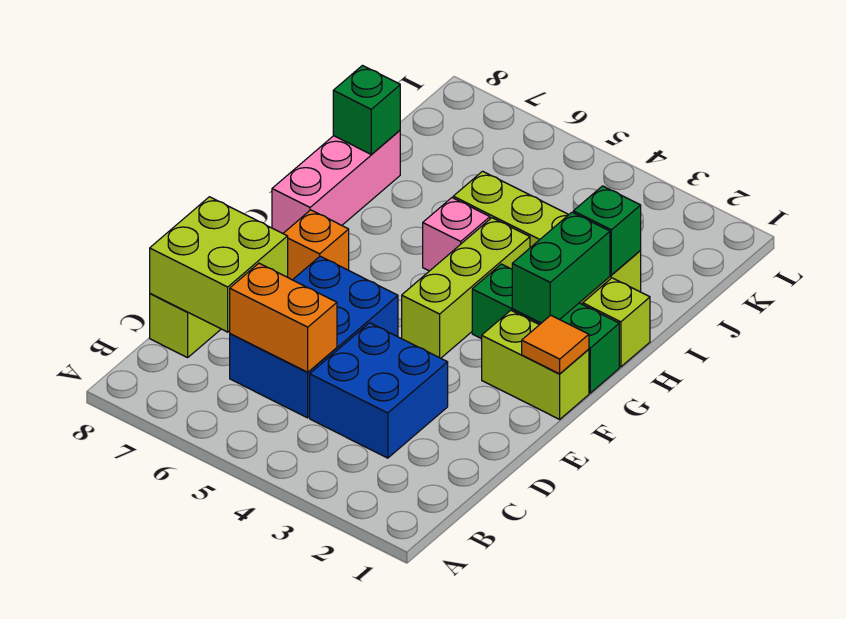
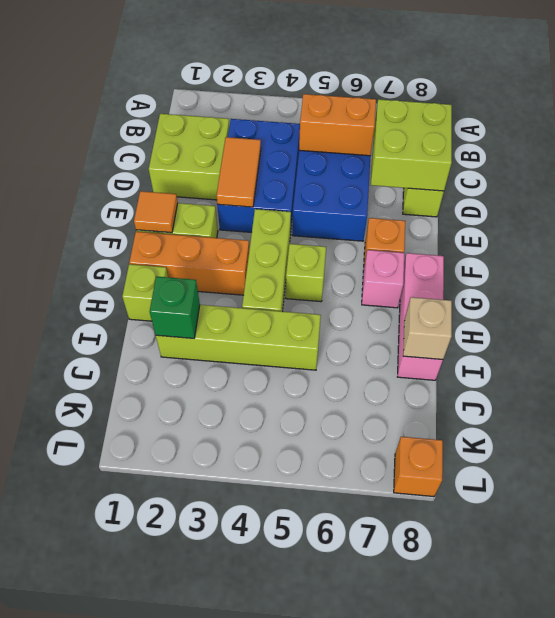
none -> lime 2x2 brick [149,114,229,200]
blue 2x2 brick [310,323,448,458] -> blue 2x3 brick [217,119,300,235]
none -> orange 1x2 tile [217,137,261,207]
green 1x3 brick [472,264,619,393] -> orange 1x3 brick [129,232,249,295]
green 1x2 brick [512,212,610,323] -> none
none -> lime 1x1 brick [286,244,326,302]
pink 1x1 brick [423,198,490,271] -> pink 1x1 brick moved to [362,250,404,308]
green 1x1 brick [333,66,400,155] -> tan 1x1 brick [403,297,452,360]
none -> orange 1x1 brick [394,437,443,497]

